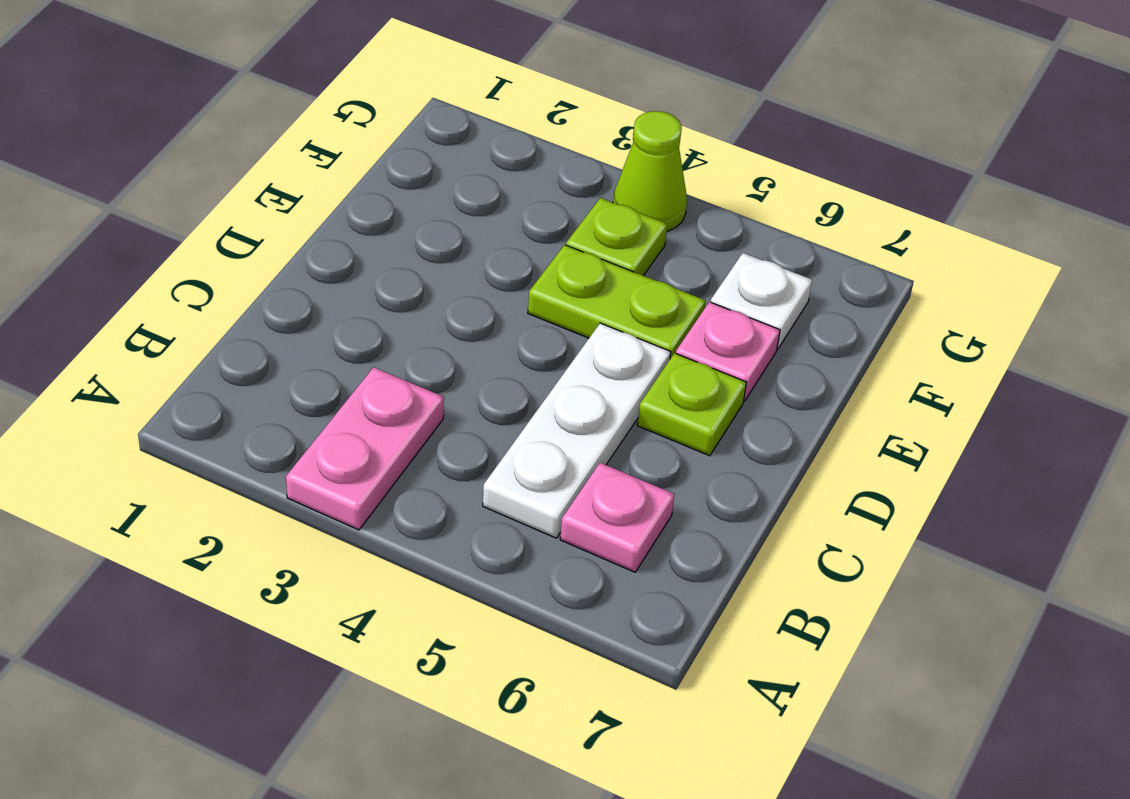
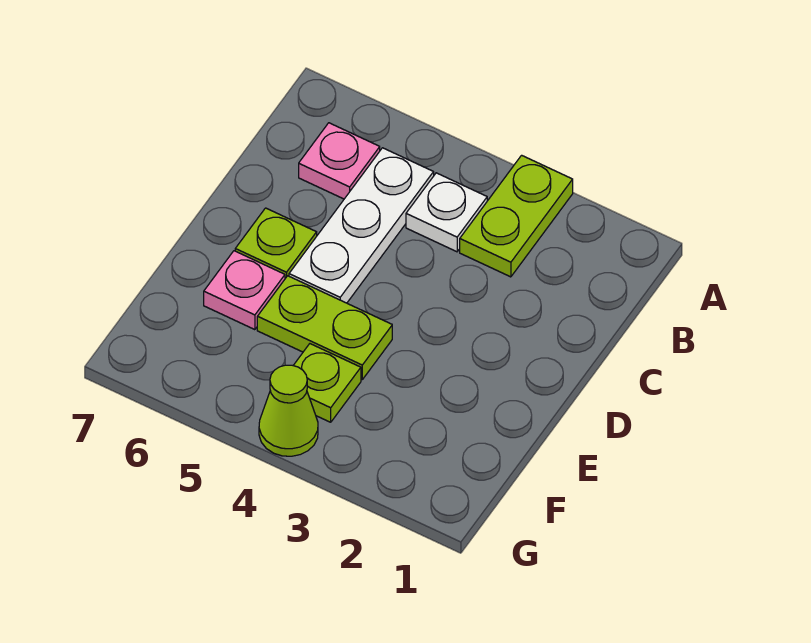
pink 1x2 plate [286,367,444,530] -> lime 1x2 plate [460,155,573,277]
white 1x1 plate [711,253,812,349] -> white 1x1 plate moved to [406,173,487,252]

